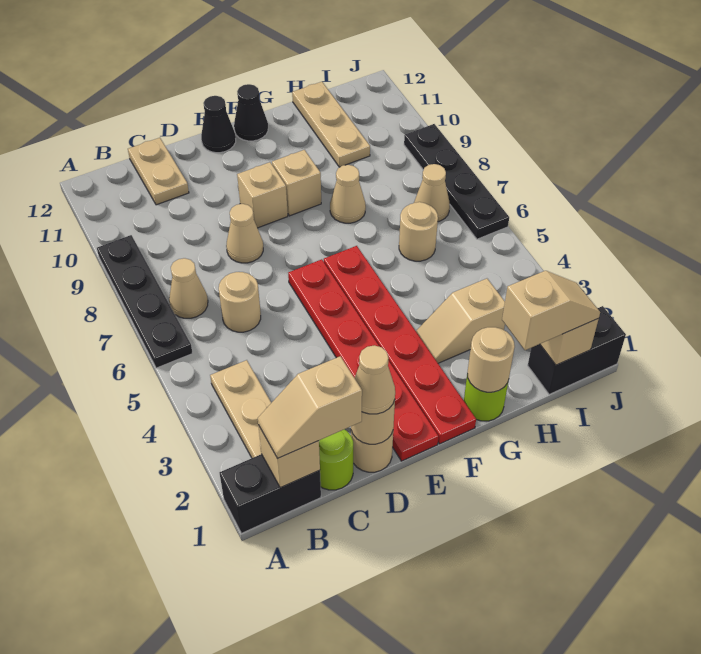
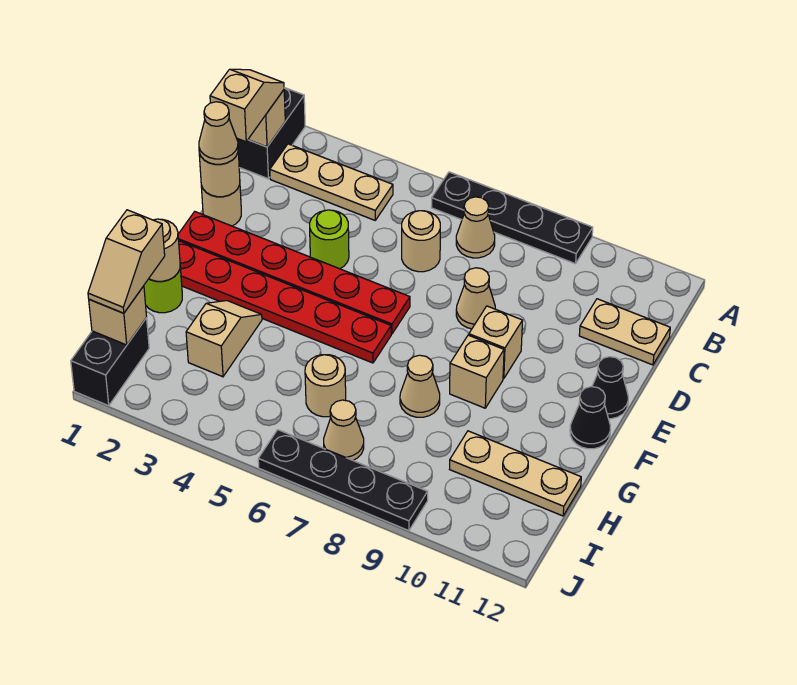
lime 1x1 round brick [319,429,353,490] -> lime 1x1 round brick moved to [310,210,349,269]

